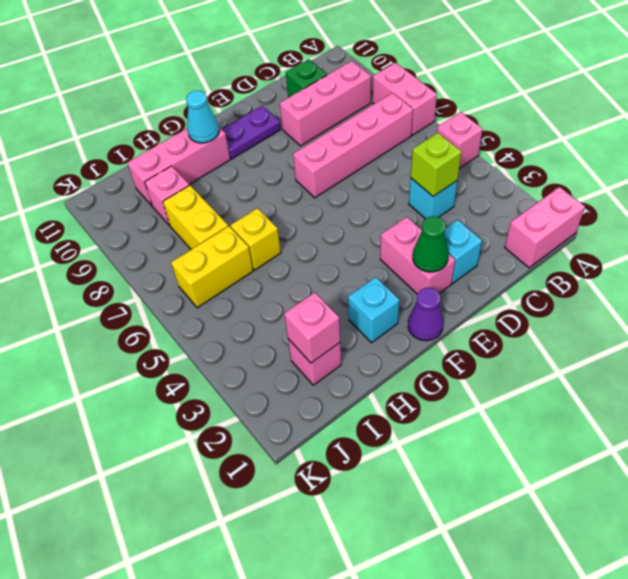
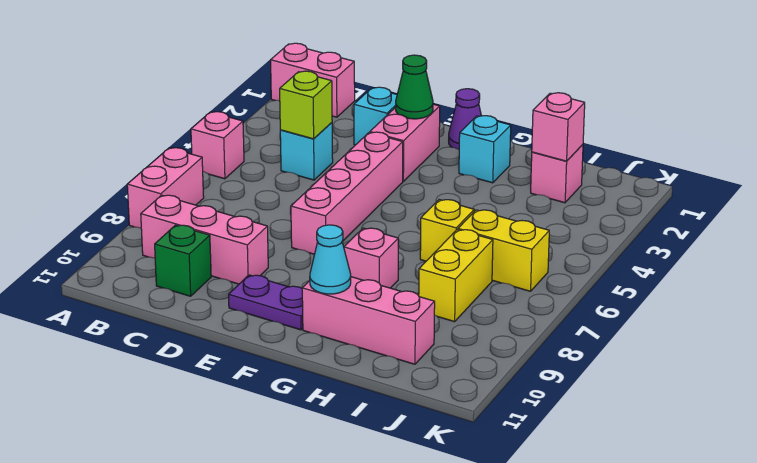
pink 1x4 brick [293,93,413,198] -> pink 1x4 brick turned to [291,132,403,254]
pink 1x1 brick [145,166,189,226] -> pink 1x1 brick moved to [344,228,398,288]

